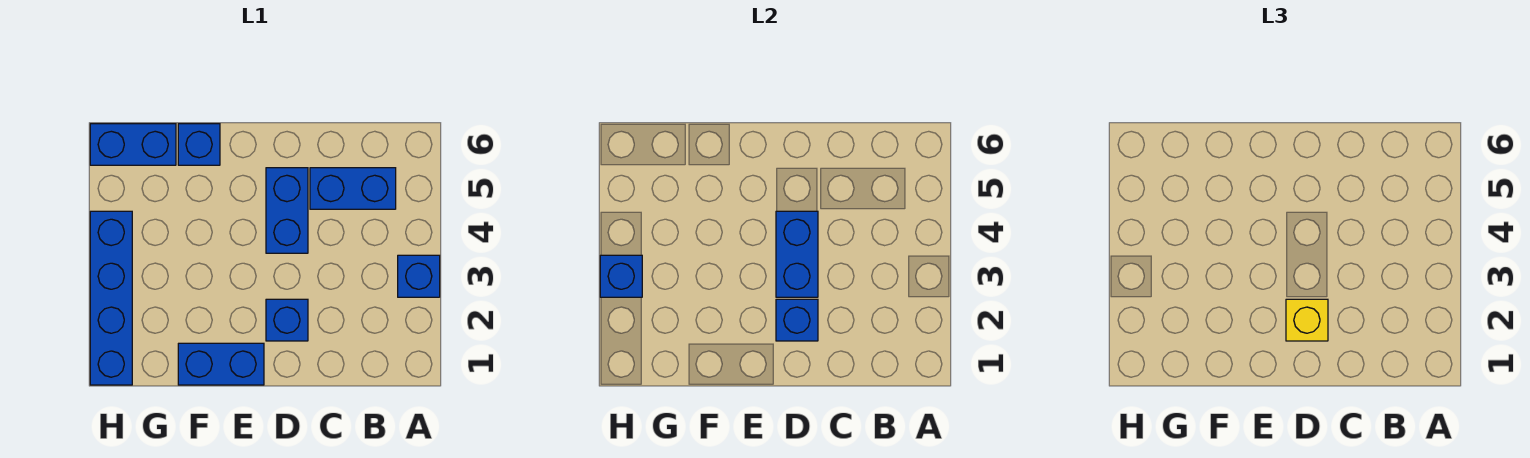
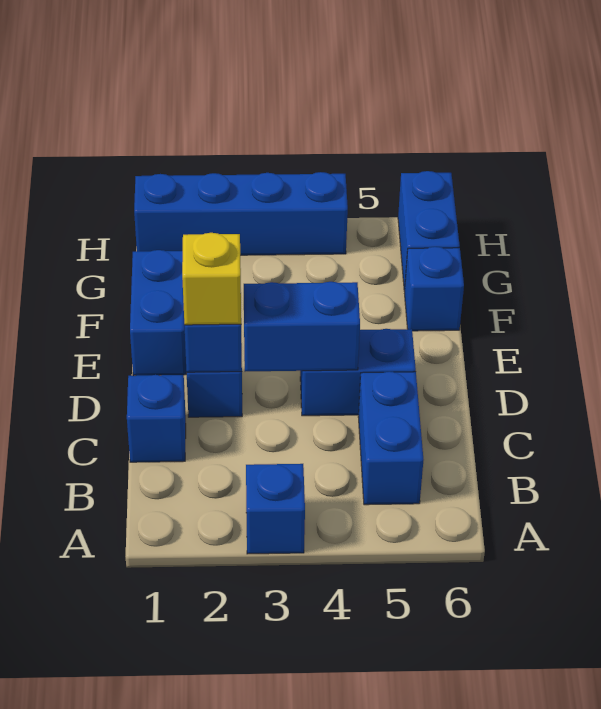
blue 1x1 brick [600,255,642,297] -> blue 1x1 brick moved to [127,375,186,462]

